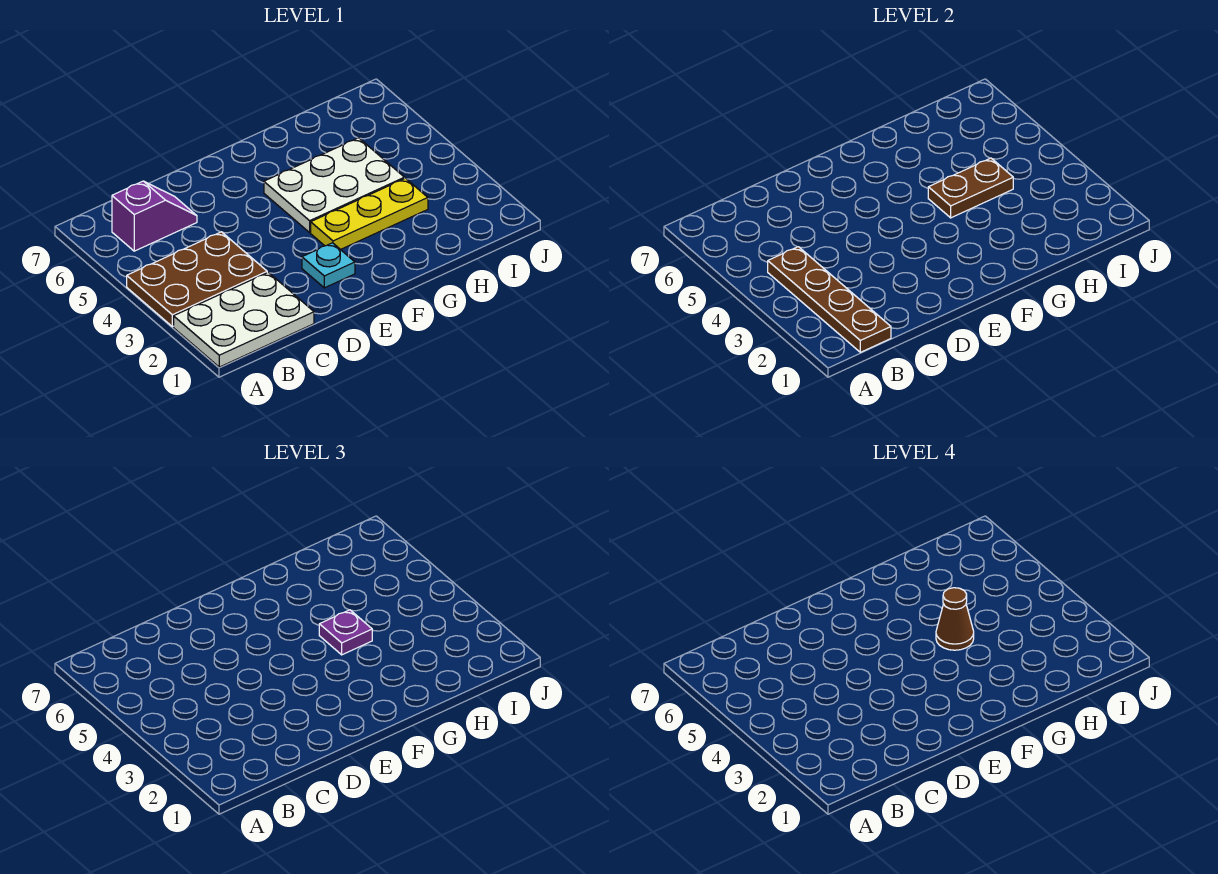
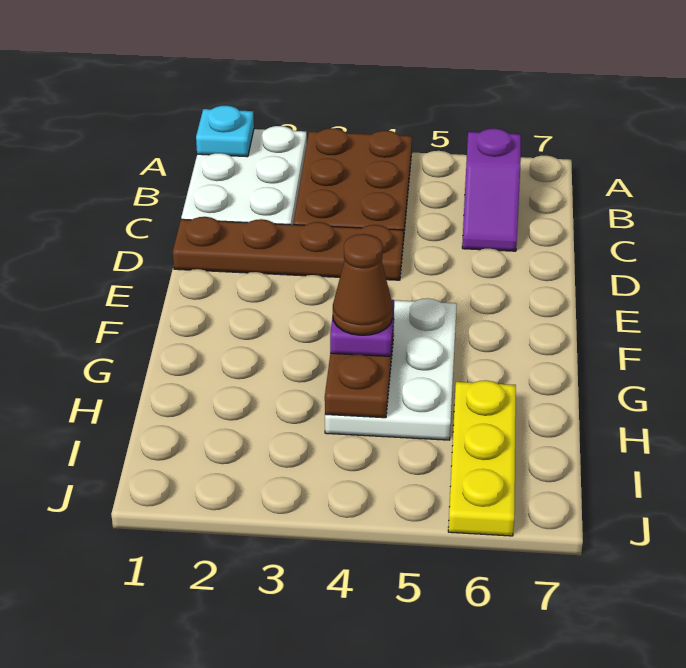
brown 1x4 plate [768,247,891,352] -> brown 1x4 plate moved to [173,217,403,280]
cyan 1x1 plate [302,243,355,288] -> cyan 1x1 plate moved to [196,105,254,157]
yellow 1x3 plate [311,178,428,250] -> yellow 1x3 plate moved to [448,380,516,536]

